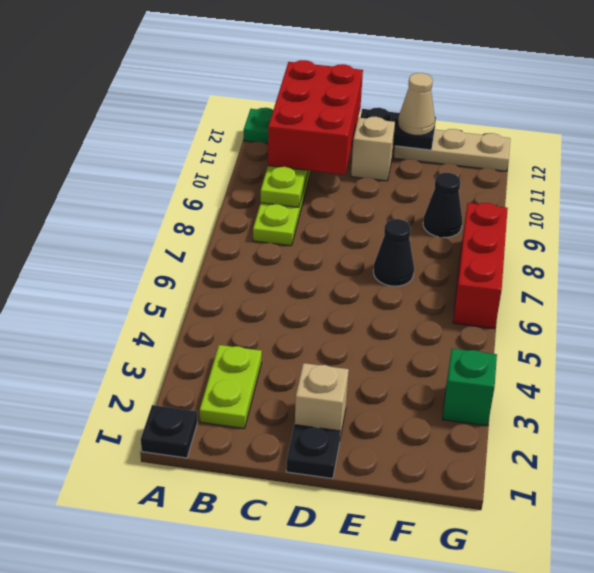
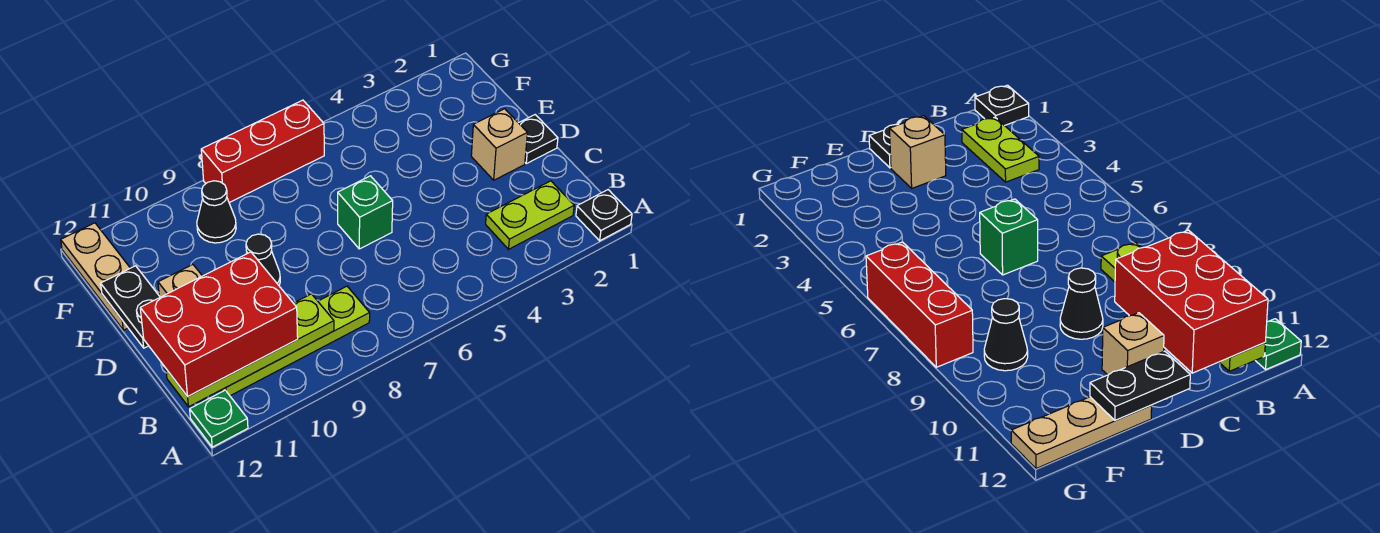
black 1x1 cone [373,219,414,286] -> black 1x1 cone moved to [246,234,280,285]
tan 1x1 cone [398,73,435,135] -> none
green 1x1 brick [443,349,497,426] -> green 1x1 brick moved to [338,176,393,249]

